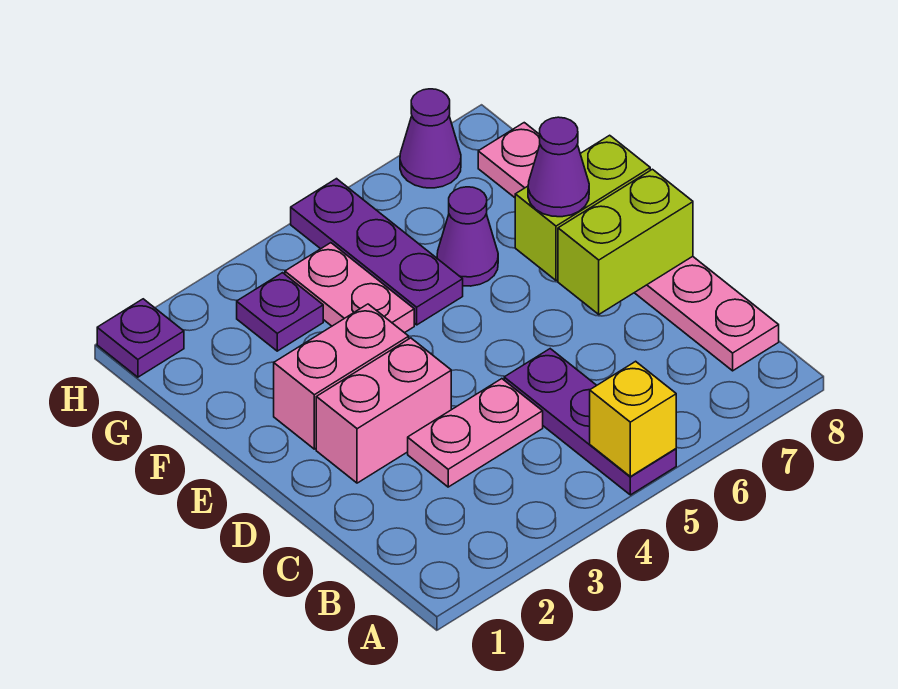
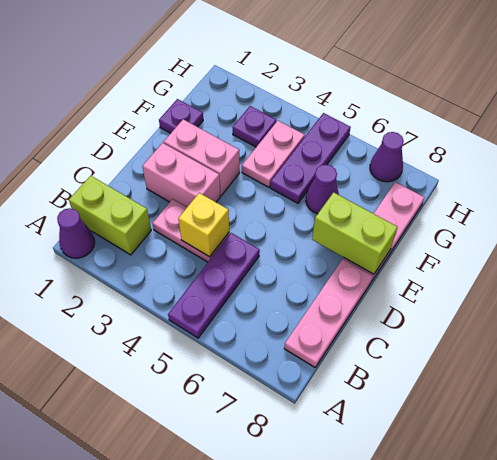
yellow 1x1 brick [590,361,676,477] -> yellow 1x1 brick moved to [178,193,229,257]
lime 1x2 brick [558,169,693,314] -> lime 1x2 brick moved to [69,176,151,255]
purple 1x1 cone [528,117,589,217] -> purple 1x1 cone moved to [57,208,95,258]
purple 1x1 plate [97,299,184,377] -> purple 1x1 plate moved to [159,99,203,133]

